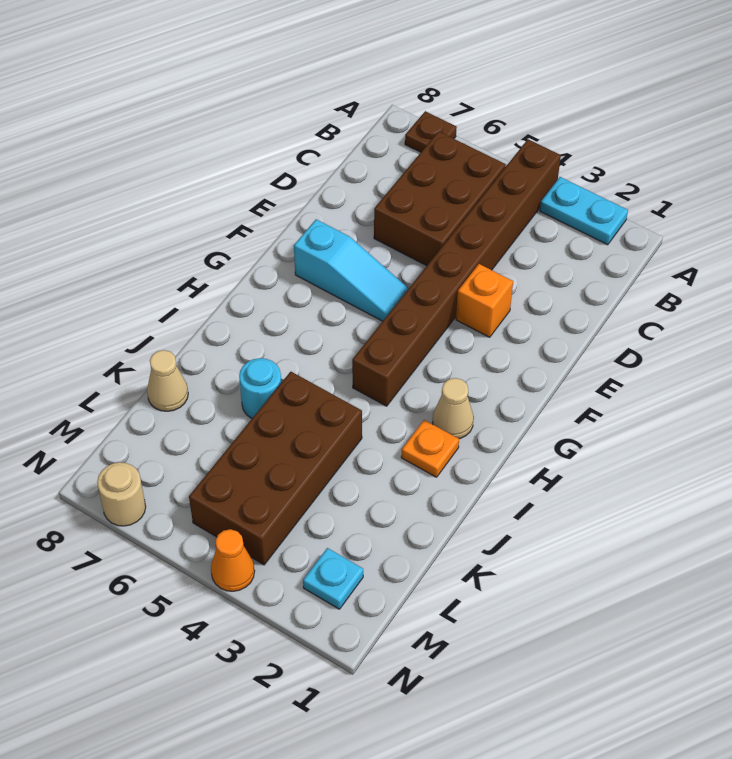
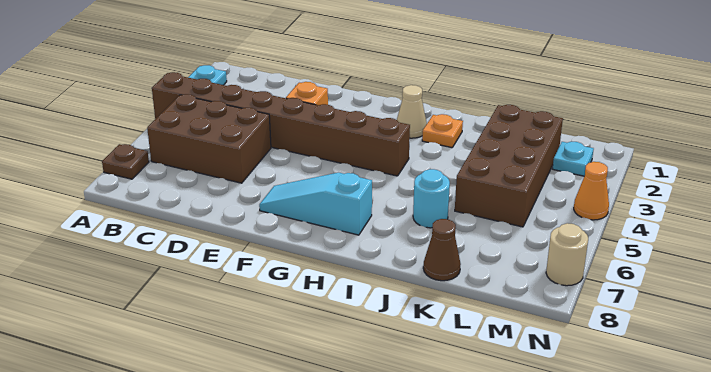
cyan 1x3 slope [294,219,409,321] -> cyan 1x3 slope turned to [259,173,372,235]
brown 2x4 brick [189,372,362,565] -> brown 2x4 brick turned to [455,105,563,227]
tan 1x1 cone [147,350,188,411] -> brown 1x1 cone [423,219,461,281]

